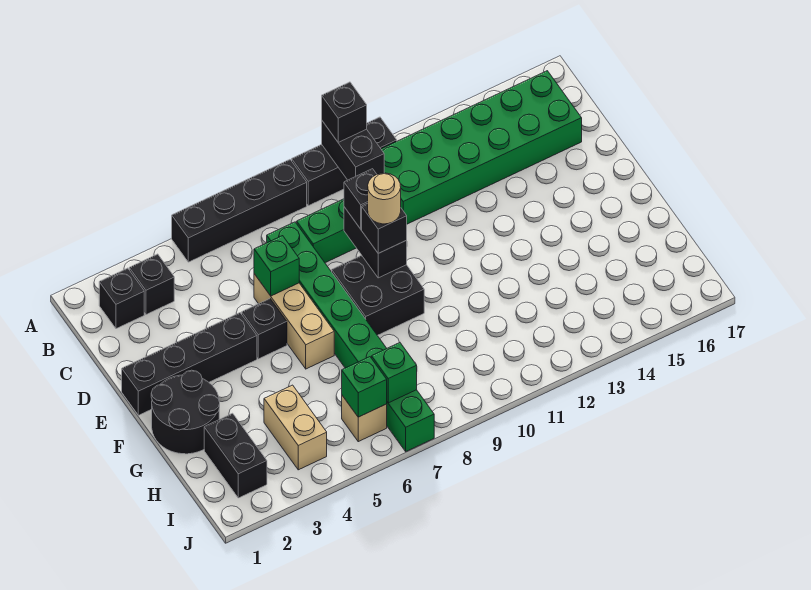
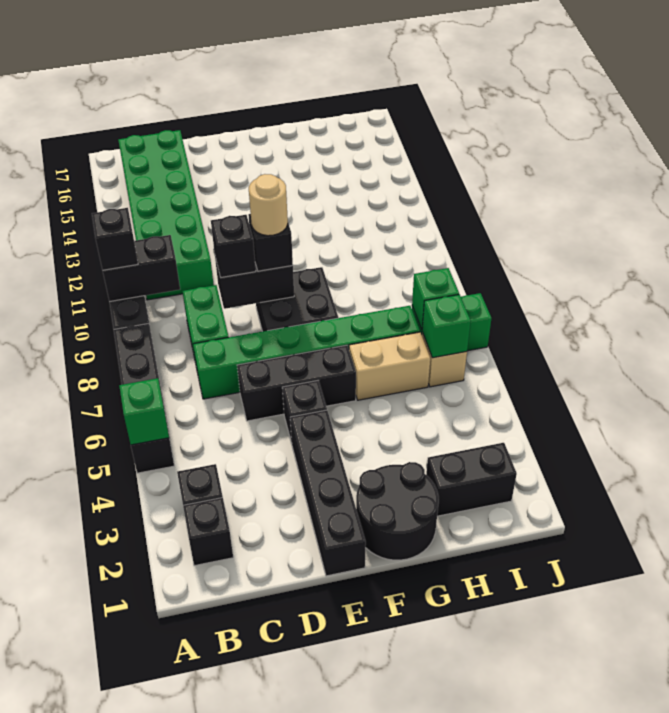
tan 1x3 brick [254,274,334,369] -> black 1x3 brick [237,345,356,421]
green 1x1 brick [254,236,299,296] -> green 1x1 brick moved to [119,378,169,445]
tan 1x2 brick [264,385,327,470] -> tan 1x2 brick moved to [349,332,430,400]

